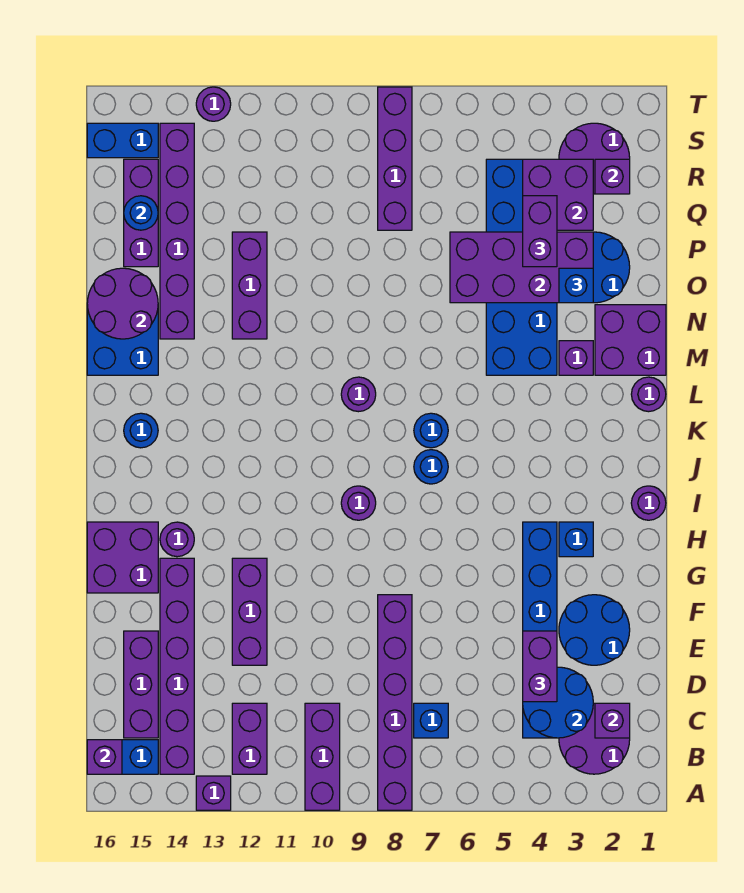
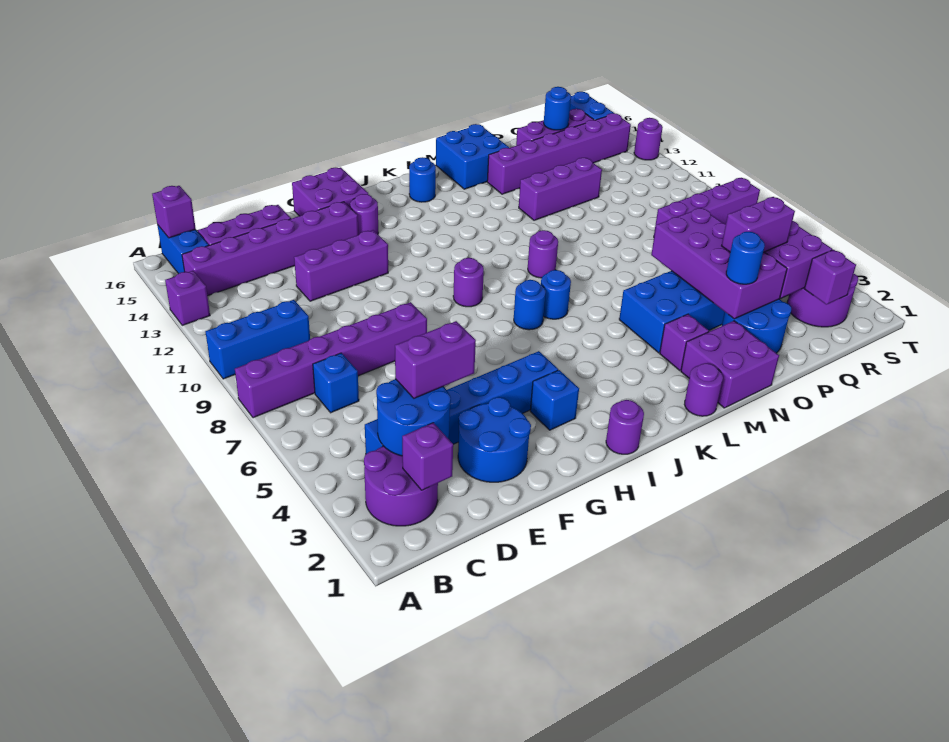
purple 1x3 brick [305,703,340,810] -> blue 1x3 brick [206,300,310,379]
purple 1x2 brick [232,703,267,774] -> none
purple 2x2 round brick [87,268,158,339] -> none
blue 1x1 brick [559,268,593,303] -> blue 1x1 round brick [726,232,765,284]

